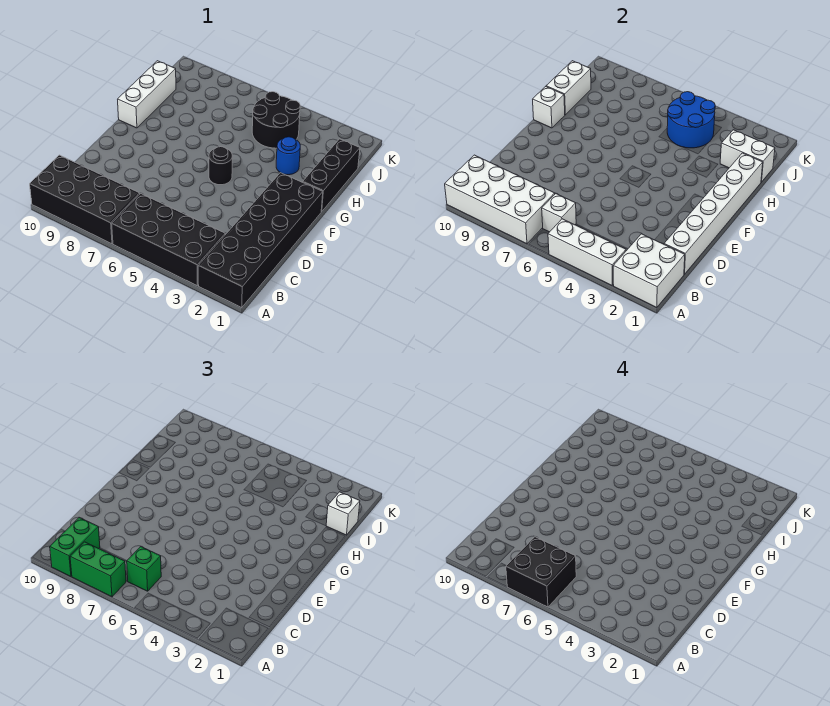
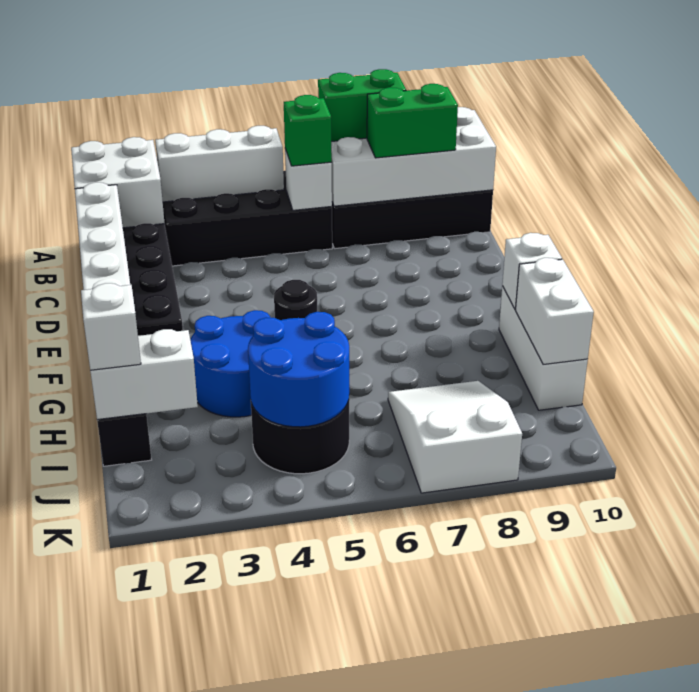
black 2x2 brick [506,537,576,607] -> none
green 1x2 brick [50,518,100,577] -> green 1x2 brick turned to [367,84,458,158]
blue 1x1 round brick [276,137,300,175] -> blue 2x2 round brick [190,310,270,417]
none -> white 2x3 slope [388,381,522,493]

